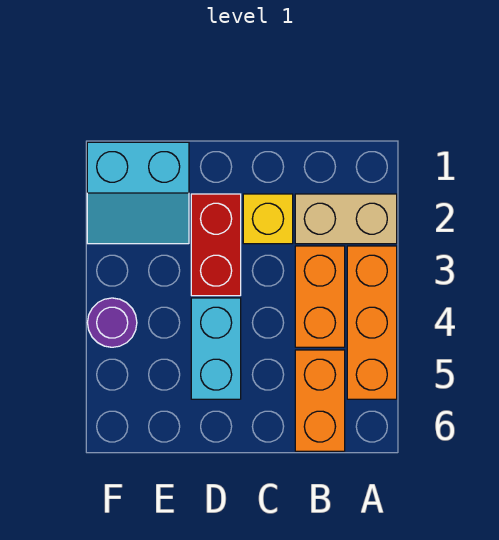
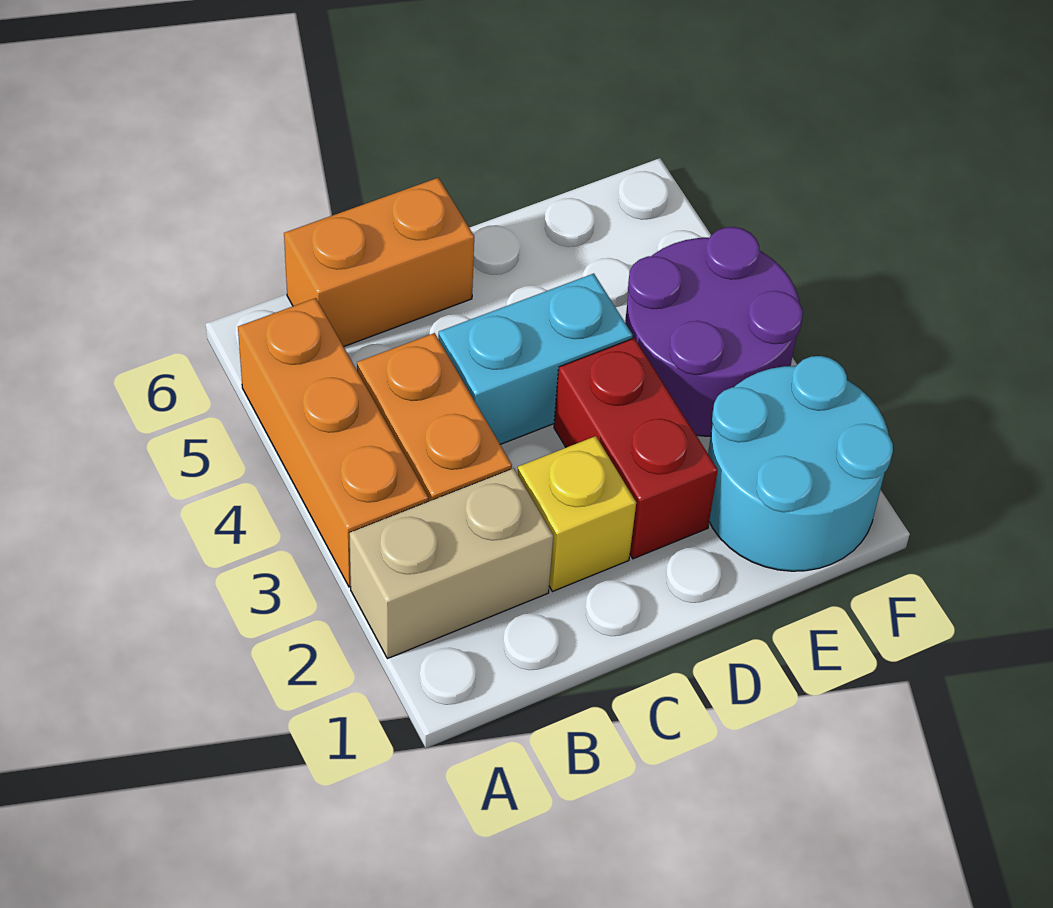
orange 1x2 brick [295,350,345,451] -> orange 1x2 brick turned to [284,178,474,347]
cyan 1x2 brick [191,298,241,399] -> cyan 1x2 brick turned to [438,274,633,444]
cyan 2x2 slope [87,142,189,244] -> cyan 2x2 round brick [708,356,893,571]
purple 1x1 round brick [87,298,137,347] -> purple 2x2 round brick [625,227,803,436]

